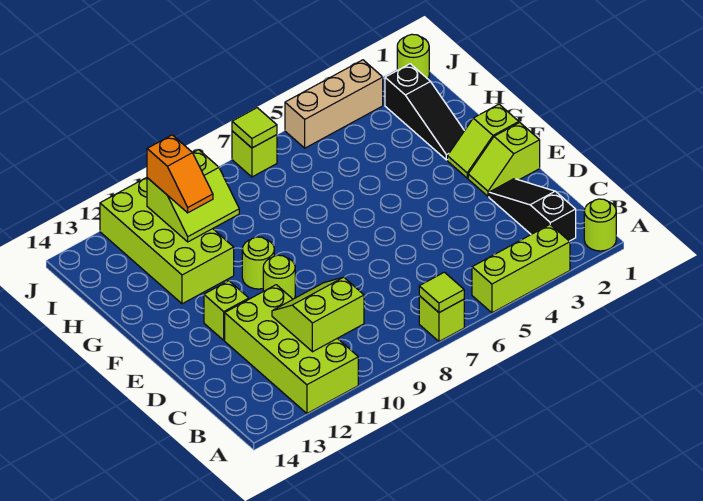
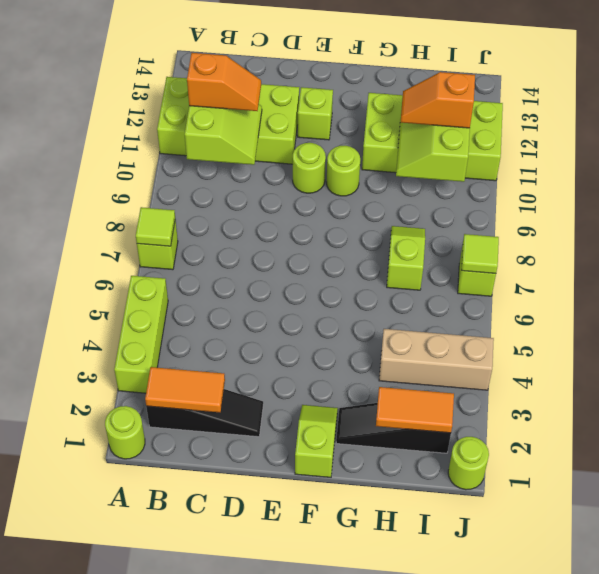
none -> orange 1x2 tile [145,367,225,412]
none -> orange 1x2 slope [187,53,261,111]
lime 1x2 slope [468,123,540,196] -> lime 1x2 slope moved to [387,226,425,290]
none -> orange 1x2 tile [376,387,454,433]
tan 1x3 brick [285,60,383,148] -> tan 1x3 brick turned to [379,329,494,390]

